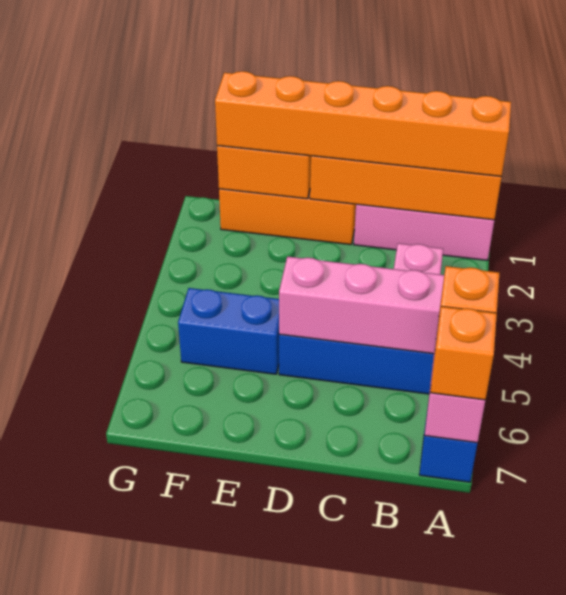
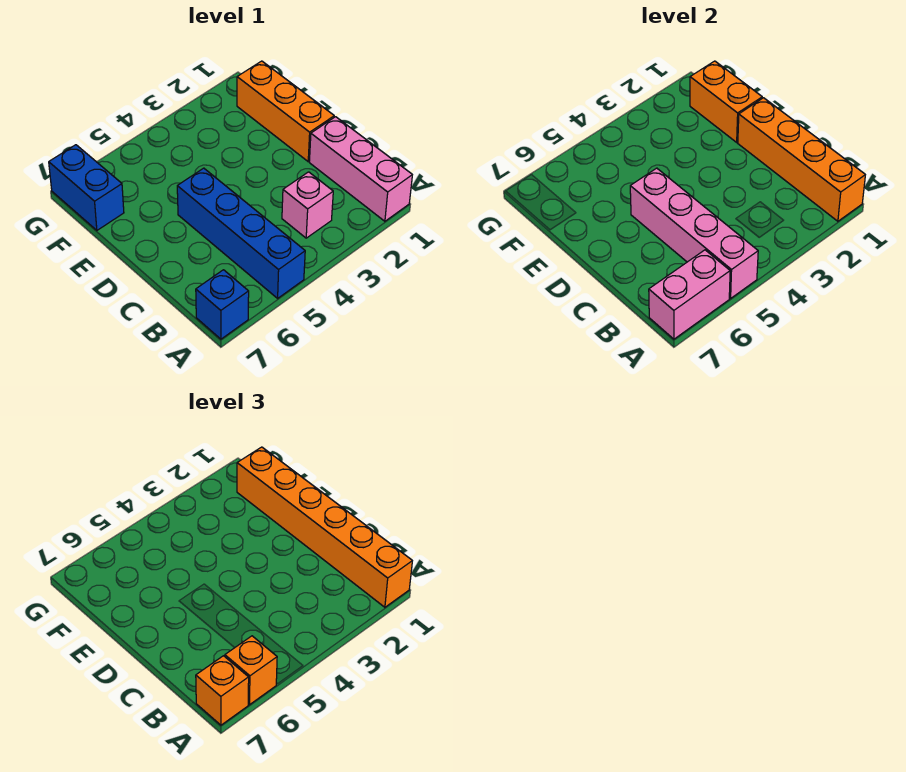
blue 1x2 brick [178,288,279,374] -> blue 1x2 brick moved to [49,145,124,230]

